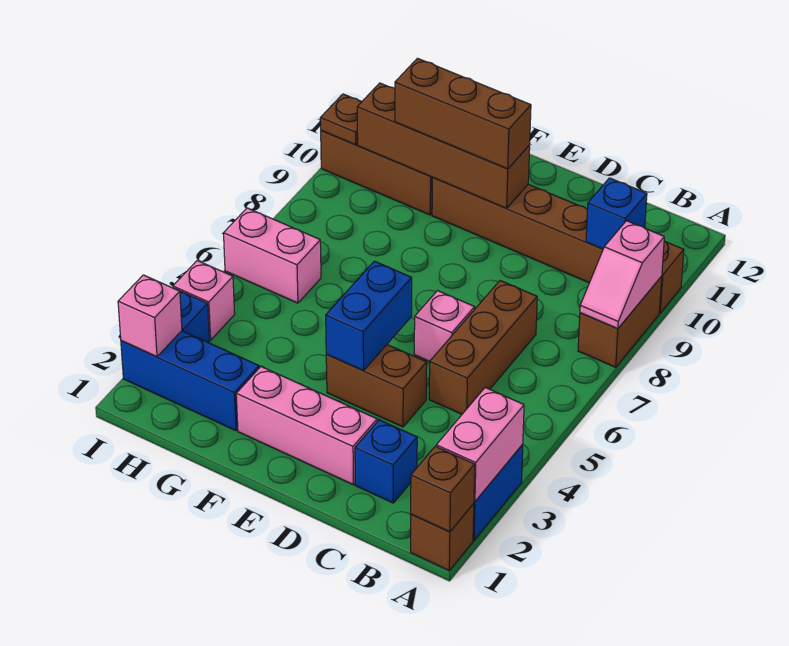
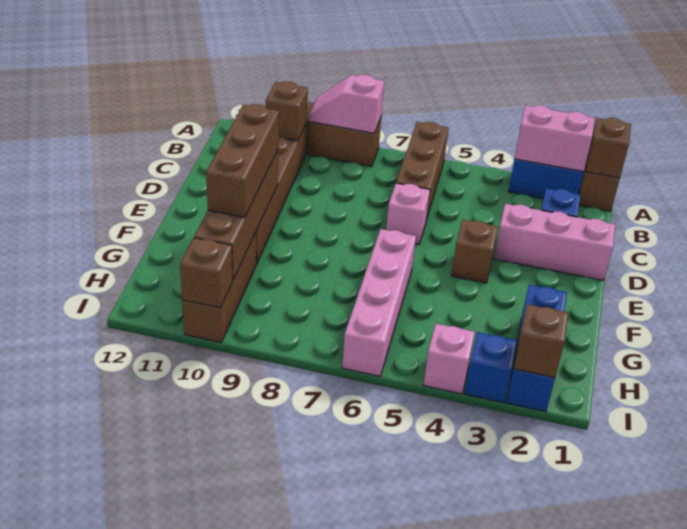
pink 1x2 slope [580,221,664,329] -> pink 1x2 slope turned to [309,75,384,133]
blue 1x1 brick [586,178,647,249] -> brown 1x1 brick [266,81,308,141]
brown 1x3 brick [429,281,537,414] -> brown 1x3 brick turned to [396,122,449,220]
pink 1x3 brick [236,367,377,485] -> pink 1x3 brick turned to [494,204,615,280]
brown 1x2 brick [326,345,427,427] -> brown 1x1 brick [451,220,498,283]
blue 1x2 brick [326,261,412,371] -> none
pink 1x2 brick [224,208,321,303] -> pink 1x4 brick [342,229,416,376]
pink 1x1 brick [118,275,182,357] -> brown 1x1 brick [514,304,568,378]
brown 1x1 plate [320,94,361,145] -> brown 1x1 brick [180,238,233,308]

